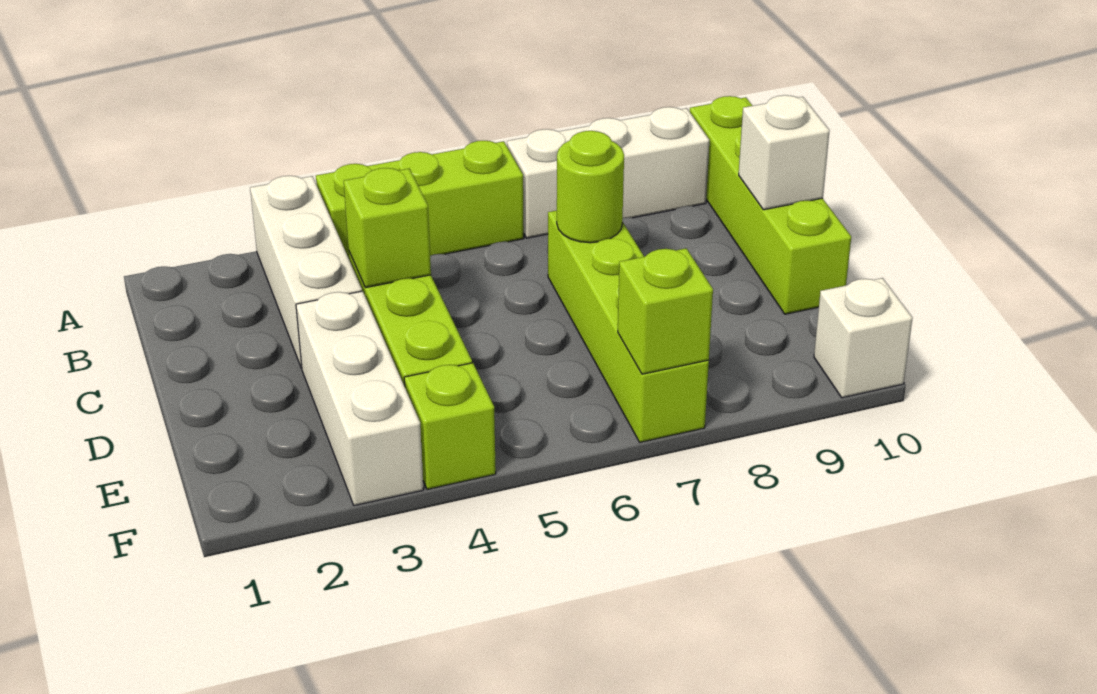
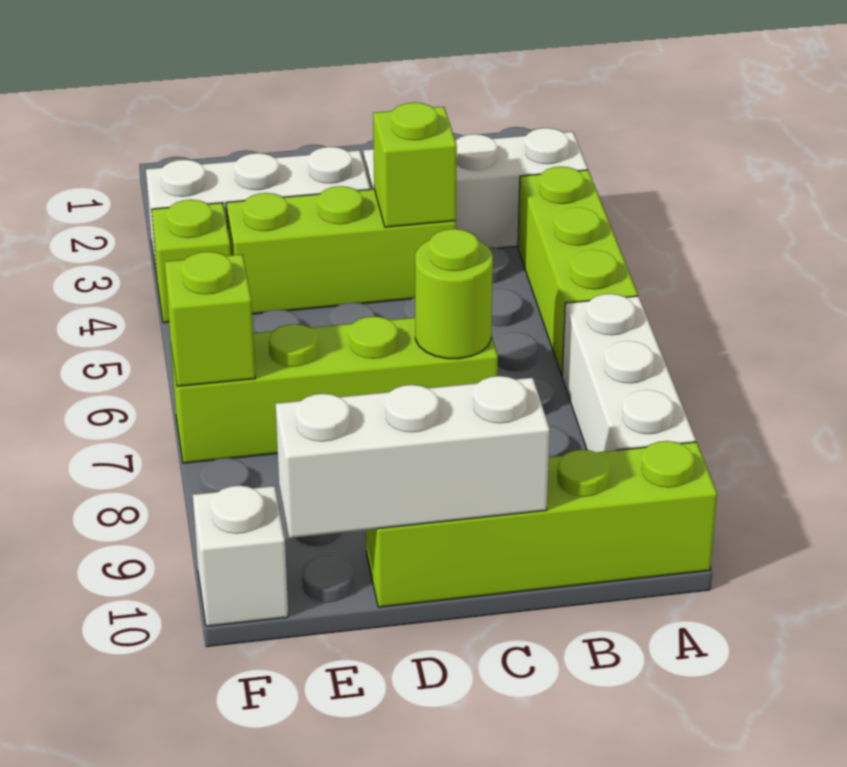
white 1x1 brick [739,95,830,210] -> white 1x3 brick [276,376,550,538]

